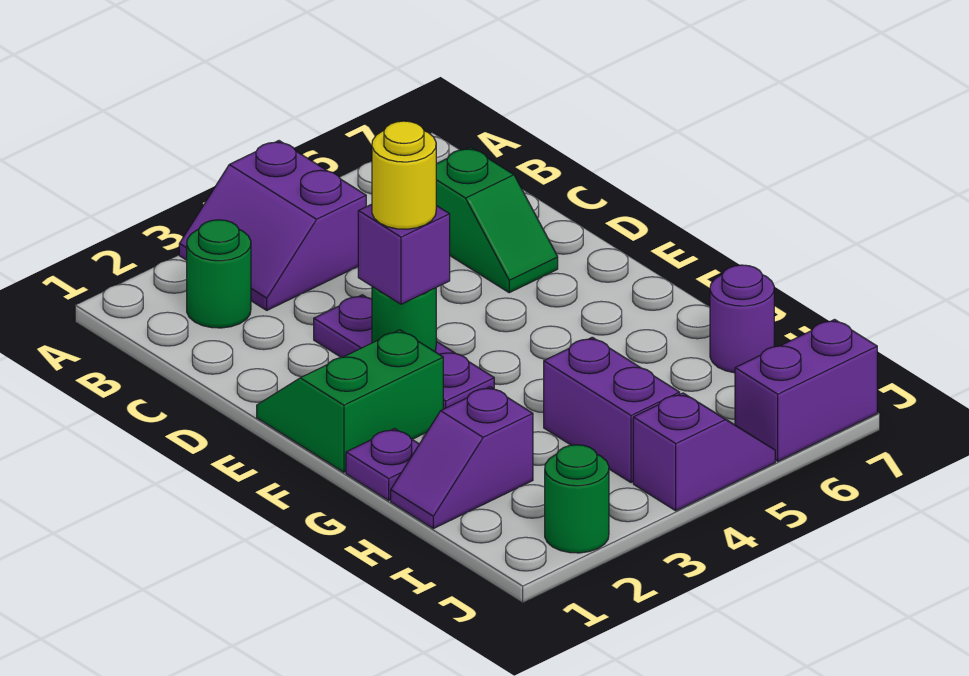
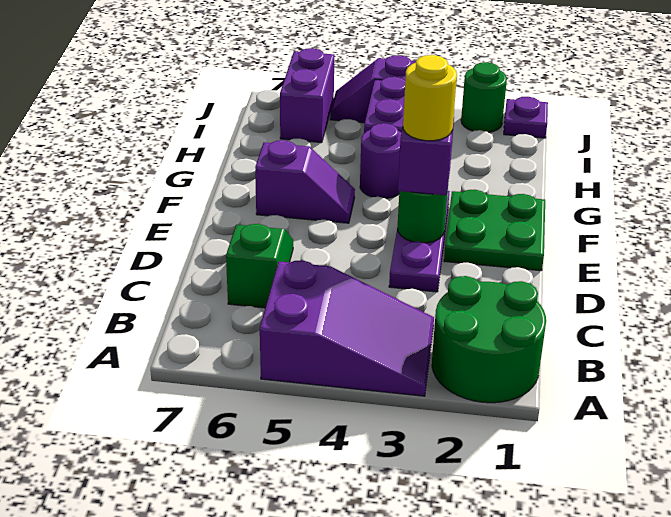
purple 2x2 slope [179,141,366,310] -> purple 2x3 slope [260,260,434,396]
green 1x1 round brick [187,220,251,328] -> green 2x2 round brick [432,276,546,403]
green 2x2 slope [257,330,443,472] -> green 2x2 plate [444,190,545,271]
purple 1x1 plate [346,429,419,500] -> purple 1x1 plate moved to [504,97,548,138]
purple 1x2 slope [391,387,533,529] -> purple 1x2 slope moved to [255,140,355,223]
purple 1x1 round brick [710,265,774,373] -> purple 1x1 round brick moved to [360,123,402,199]
purple 1x2 brick [735,320,877,461] -> purple 1x2 brick turned to [280,48,334,143]

